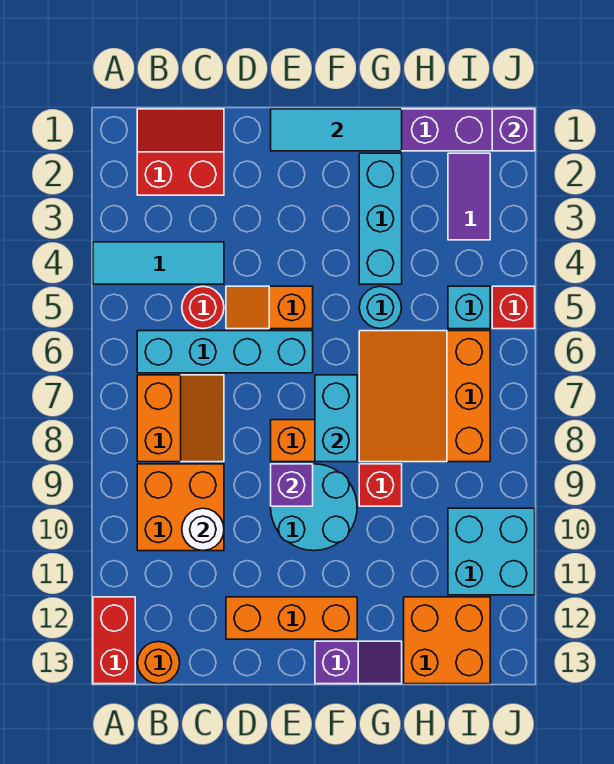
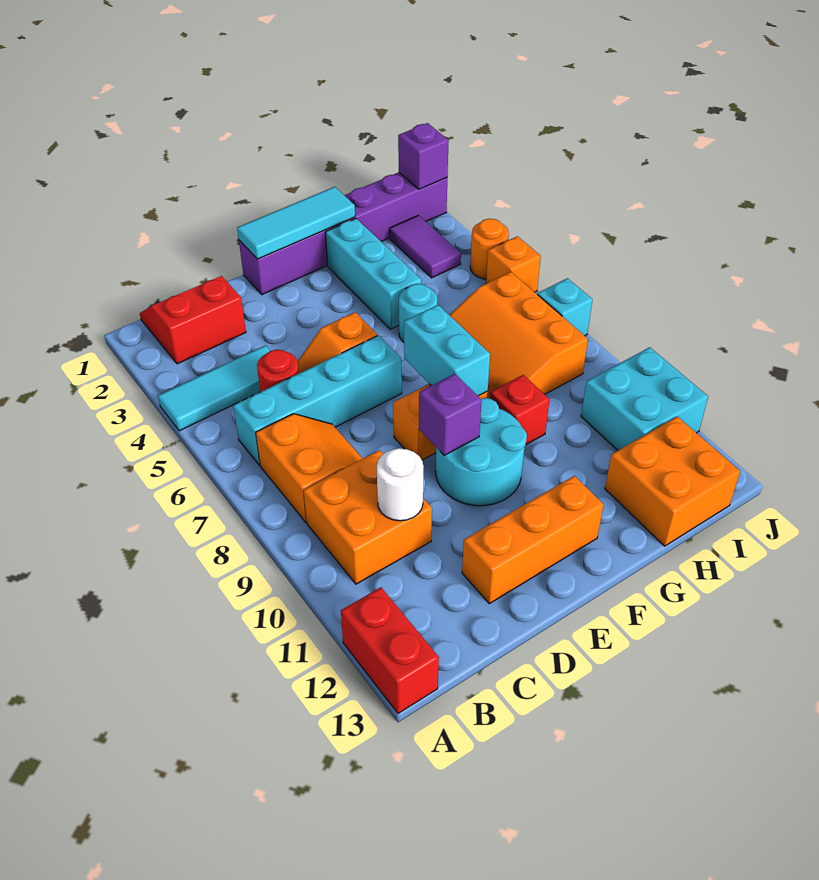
orange 1x1 round brick [137,642,180,684] -> orange 1x1 round brick moved to [470,219,509,279]
purple 1x2 slope [315,641,402,684] -> none
cyan 1x1 brick [448,286,490,329] -> cyan 1x1 brick moved to [538,278,593,336]
red 1x1 brick [492,286,535,329] -> orange 1x1 brick [486,236,541,292]

